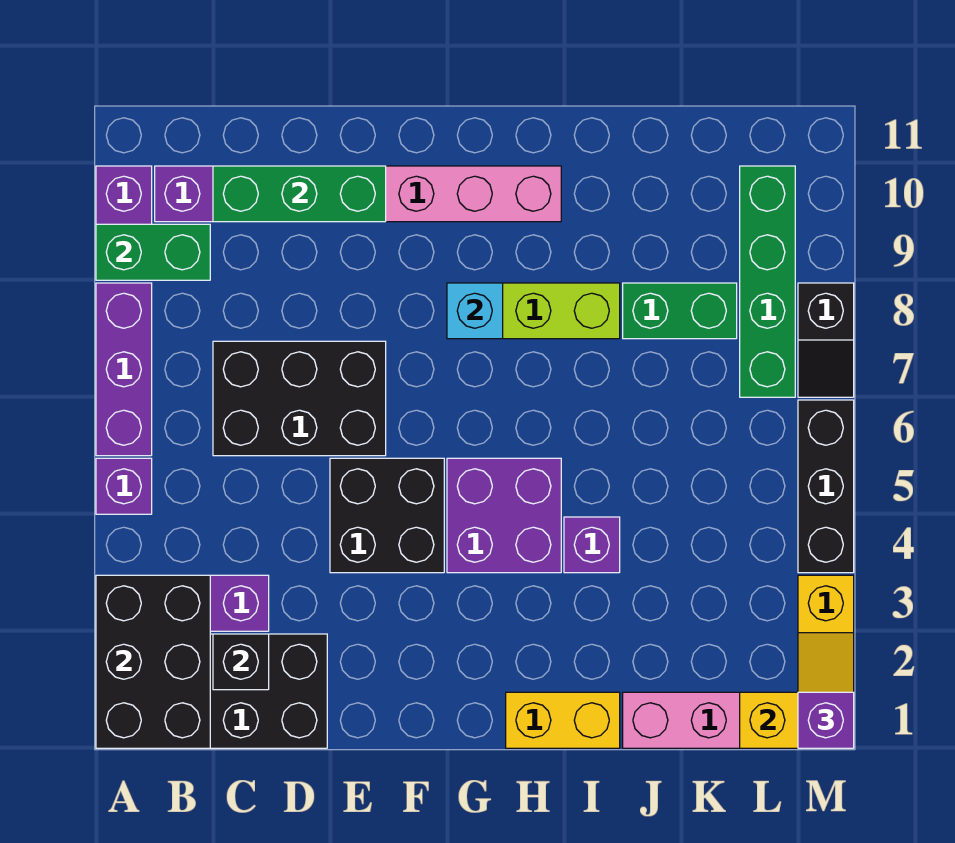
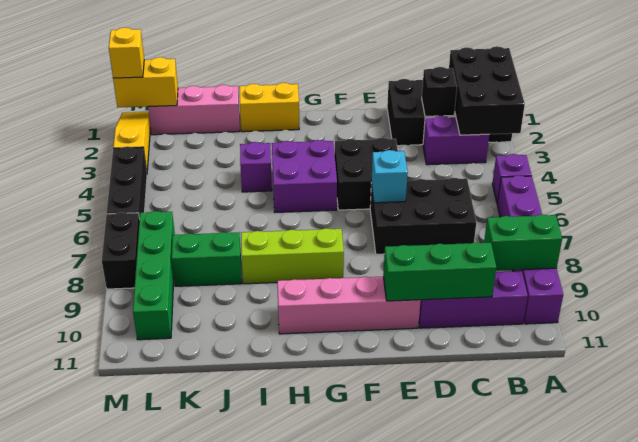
cyan 1x1 brick [447,283,503,339] -> cyan 1x1 brick moved to [371,150,408,203]
purple 1x1 brick [798,692,854,748] -> yellow 1x1 brick [109,27,144,78]
black 1x2 slope [798,283,854,397] -> black 1x2 brick [102,212,140,289]

